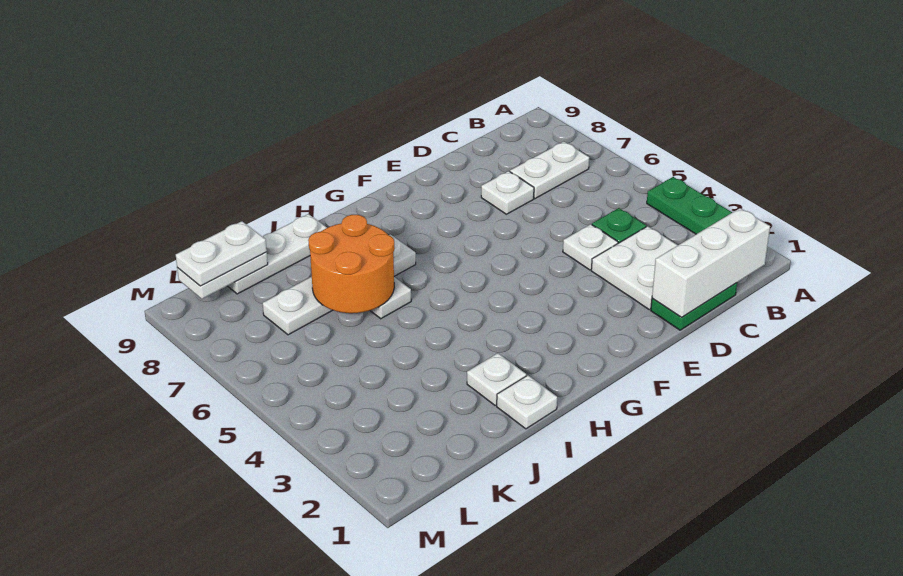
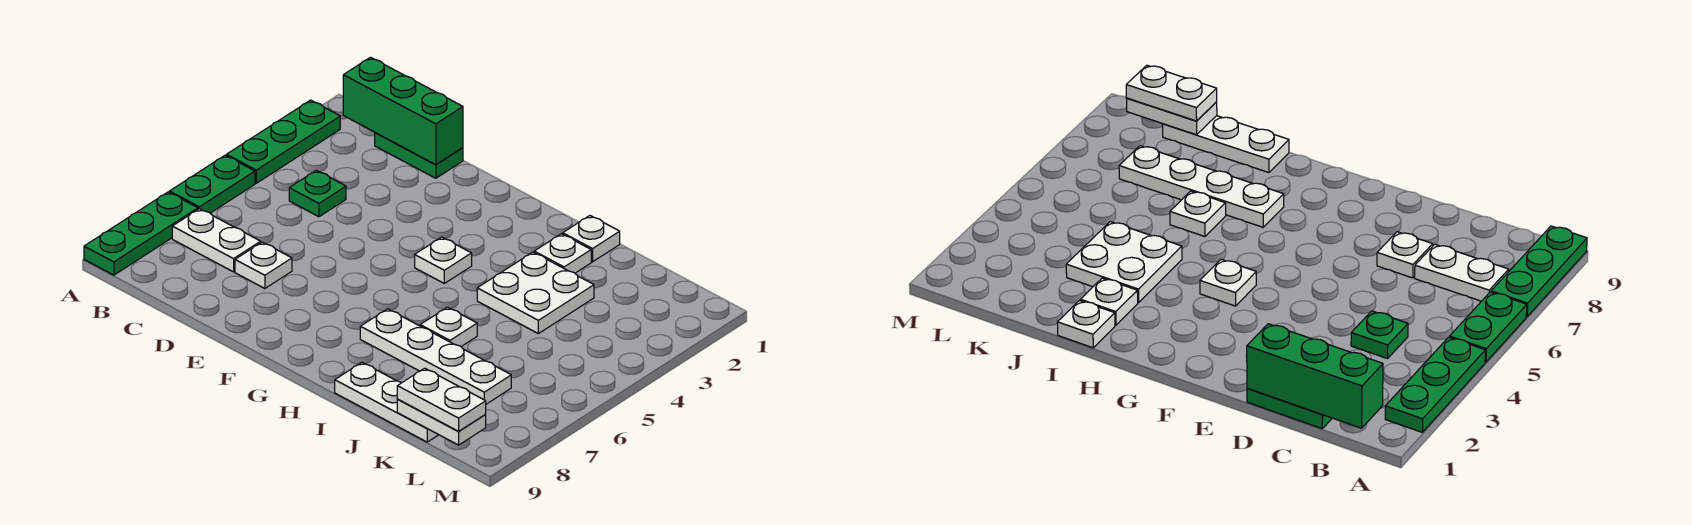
none -> green 1x2 plate [169,155,255,213]
none -> green 1x3 plate [84,192,198,275]
white 1x3 brick [652,208,770,317] -> green 1x3 brick [343,57,463,165]
white 2x2 plate [591,226,678,310] -> white 2x2 plate moved to [477,252,594,334]
white 1x1 plate [563,224,618,270] -> white 1x1 plate moved to [415,237,472,283]
orange 2x2 round brick [308,215,395,313] -> none

